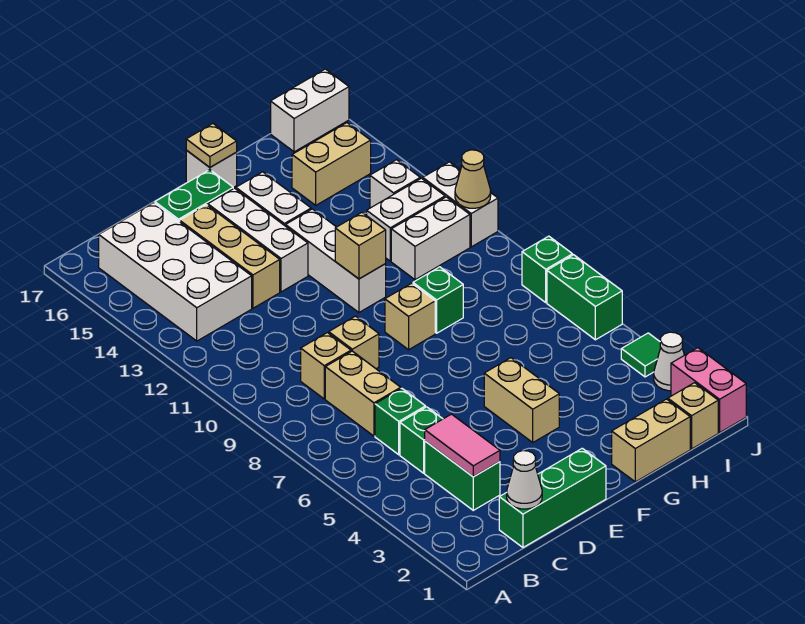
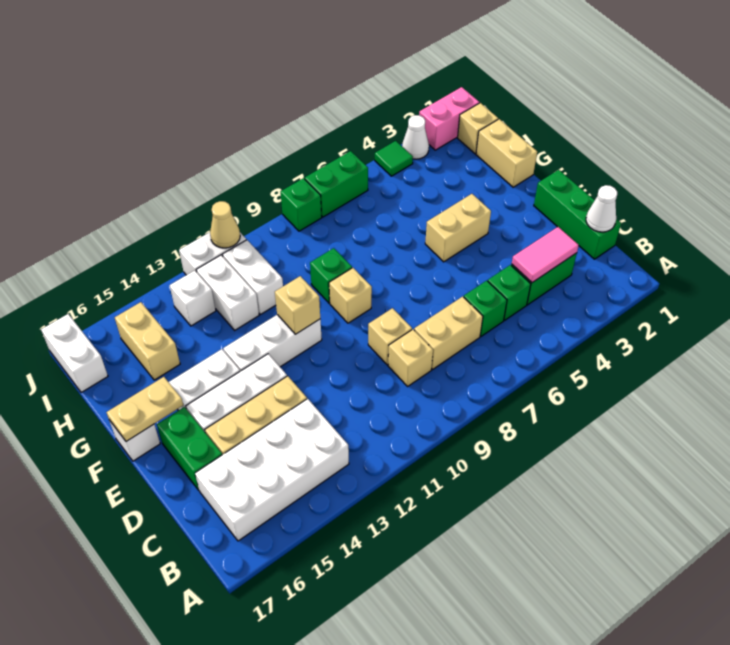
tan 1x1 plate [186,124,237,167] -> tan 1x2 plate [107,377,183,442]

